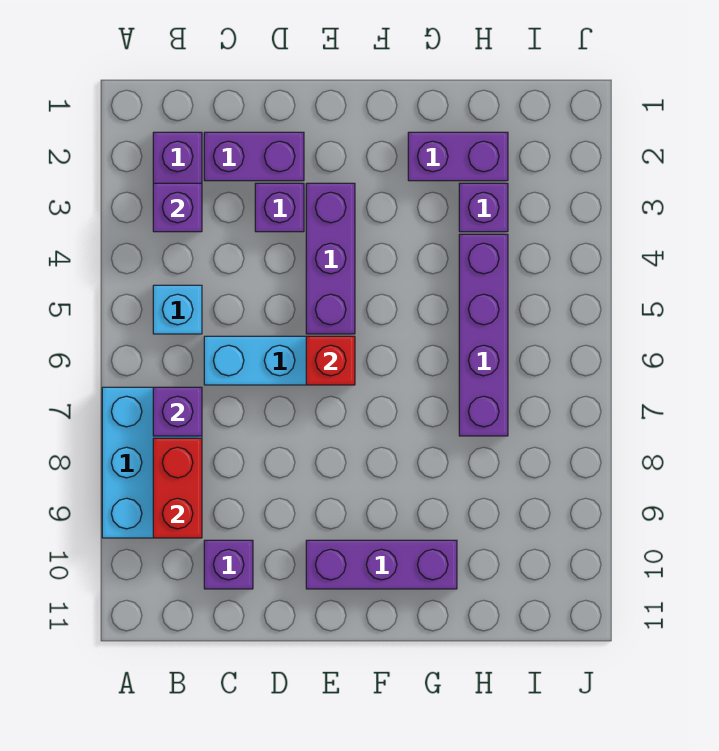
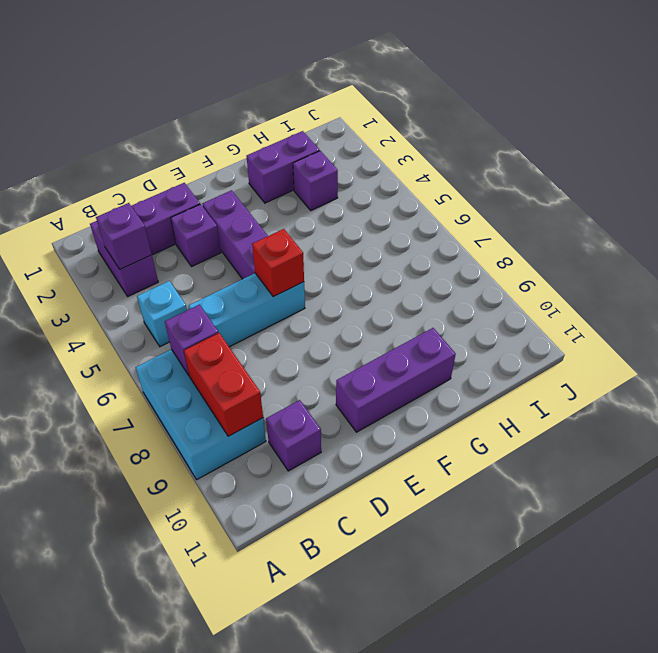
purple 1x4 brick [459,234,508,436] -> none

